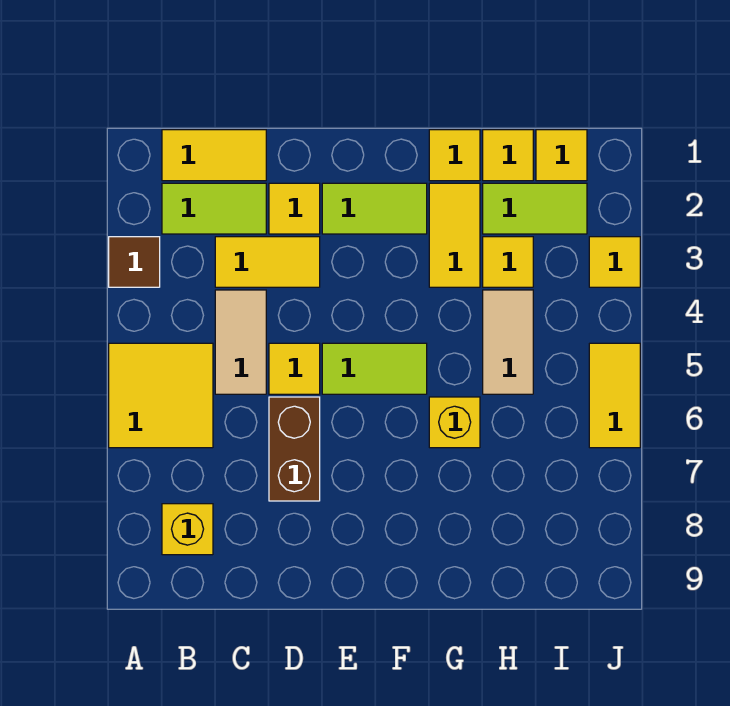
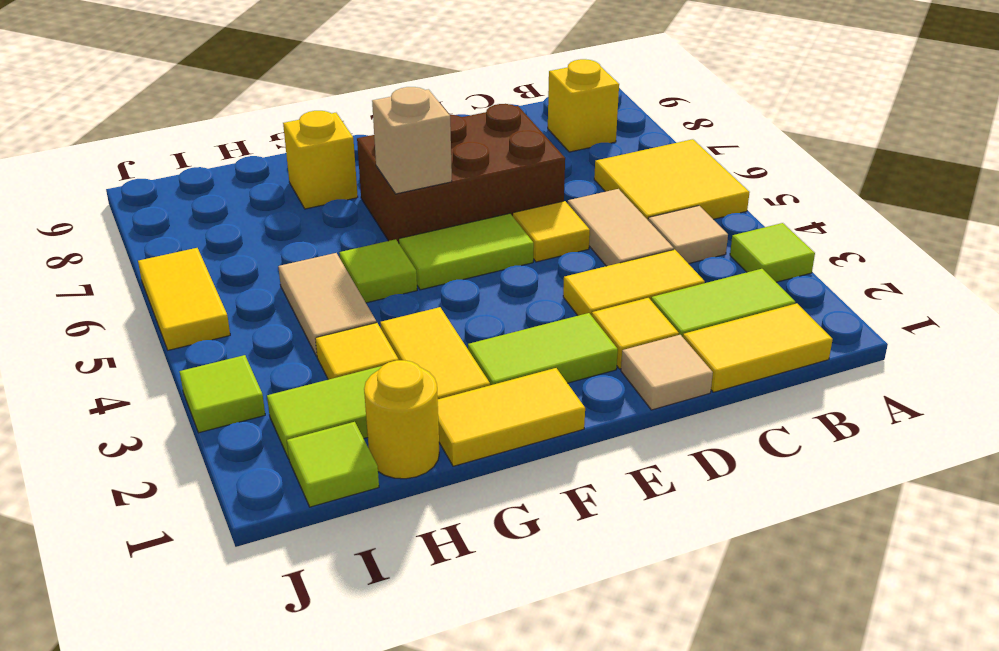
brown 1x1 tile [109,237,160,287] -> lime 1x1 tile [730,223,815,282]
none -> tan 1x1 tile [648,206,728,264]
none -> tan 1x1 tile [621,335,713,410]
brown 1x2 brick [269,397,320,501] -> brown 2x3 brick [357,104,565,243]
none -> tan 1x1 brick [372,87,452,194]
yellow 1x1 tile [429,130,480,181] -> yellow 1x2 tile [438,368,585,466]
none -> lime 1x1 tile [339,239,417,303]
yellow 1x1 brick [429,397,480,448] -> yellow 1x1 brick moved to [283,111,358,209]
yellow 1x1 tile [483,130,533,181] -> yellow 1x1 round brick [364,360,439,479]
yellow 1x1 tile [536,130,587,181] -> lime 1x1 tile [287,422,379,507]
yellow 1x1 tile [589,237,640,287] -> lime 1x1 tile [180,355,265,433]

